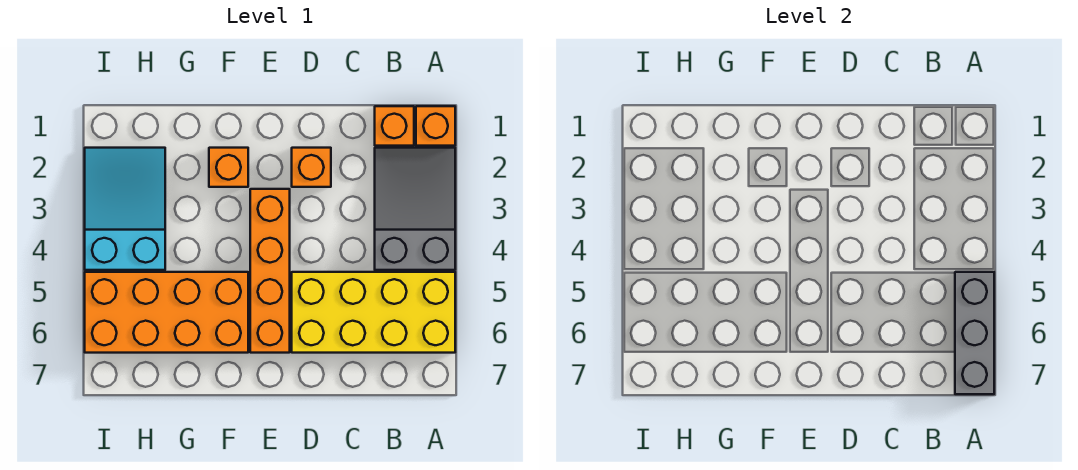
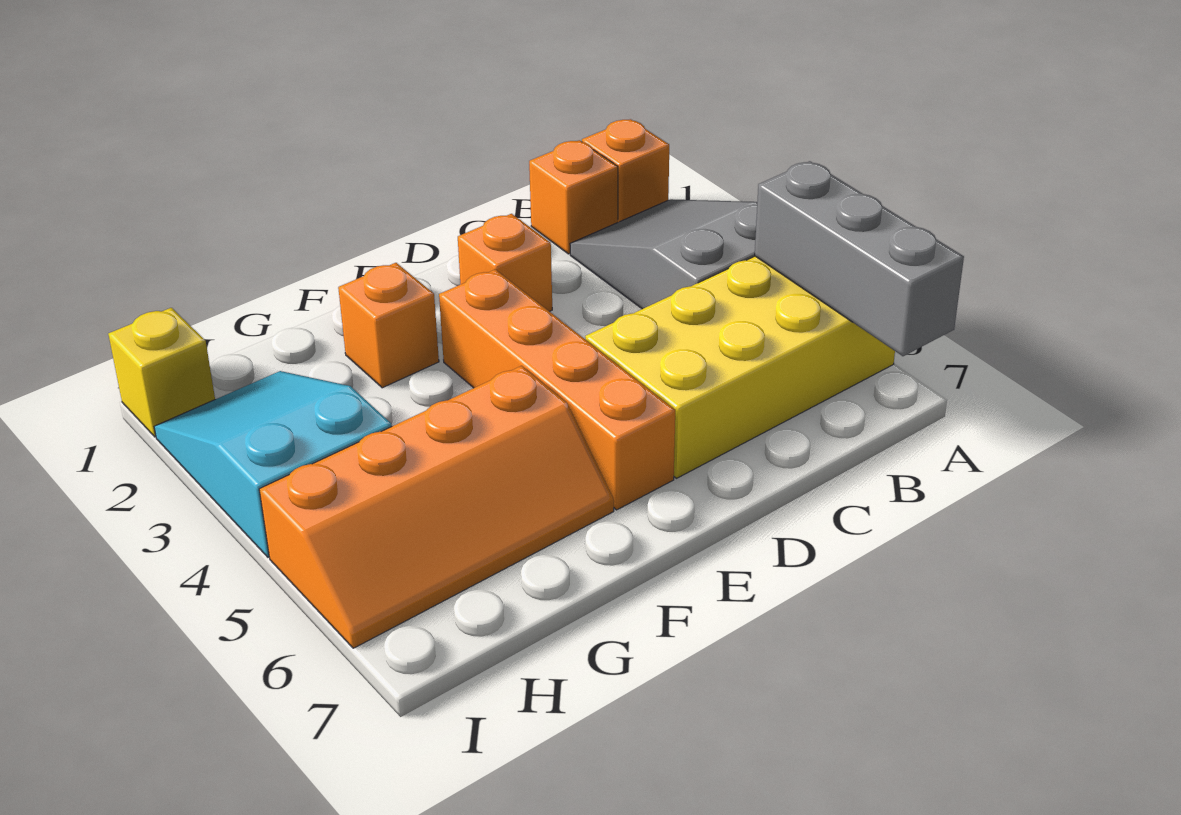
orange 2x4 brick [85,272,248,353] -> orange 2x4 slope [259,366,614,648]
none -> yellow 1x1 brick [108,308,215,437]

